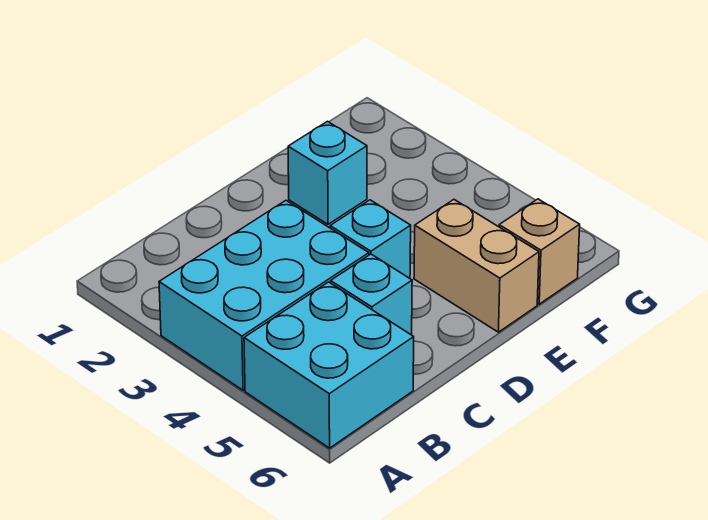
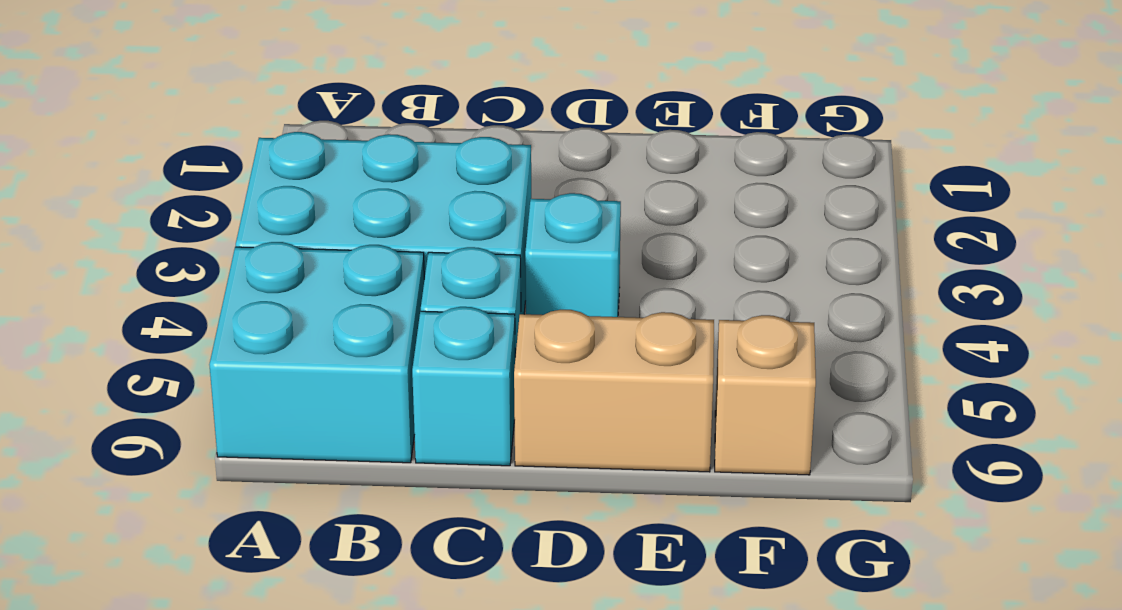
cyan 1x1 brick [288,121,367,224] -> cyan 1x1 brick moved to [412,307,515,466]
tan 1x2 brick [414,200,539,332] -> tan 1x2 brick turned to [514,310,714,472]

